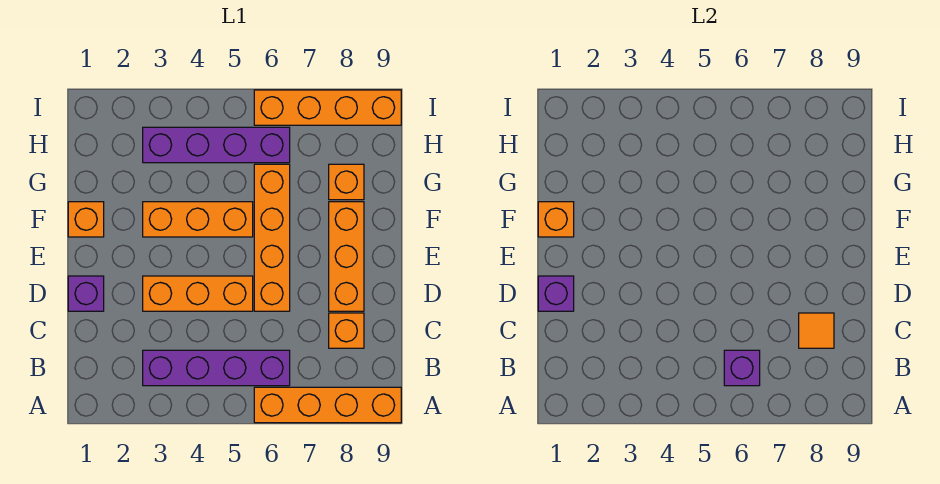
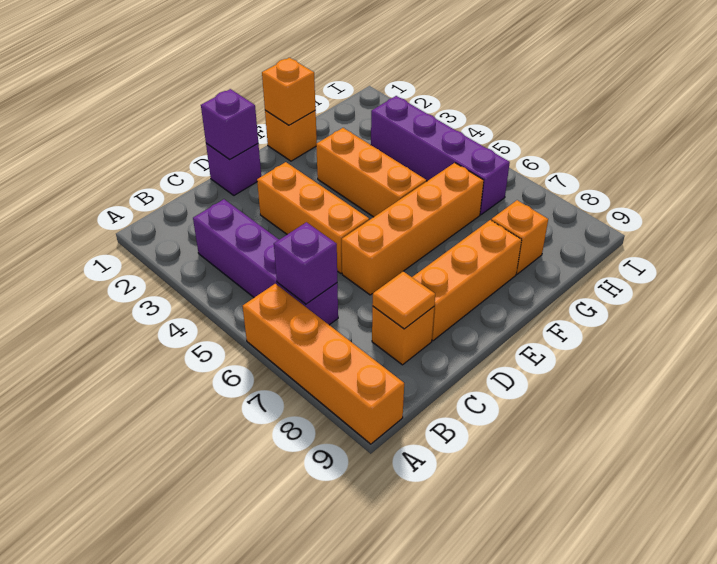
orange 1x4 brick [254,90,401,125] -> none

